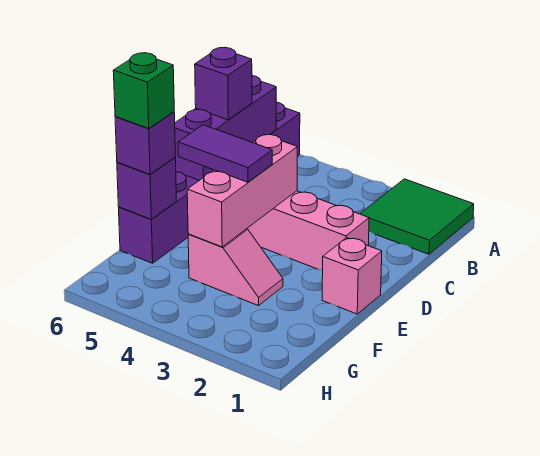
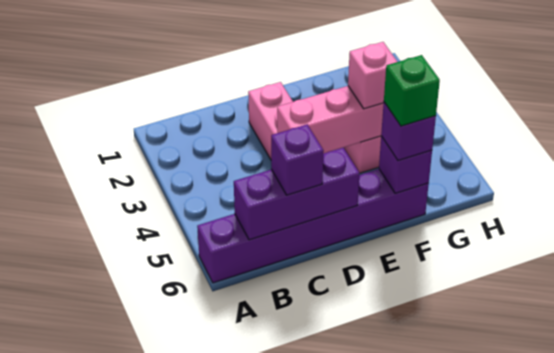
green 2x2 tile [360,179,474,254] -> none
pink 1x1 brick [322,238,382,314] -> pink 1x1 brick moved to [348,42,397,109]
purple 1x2 tile [178,125,272,182] -> none

